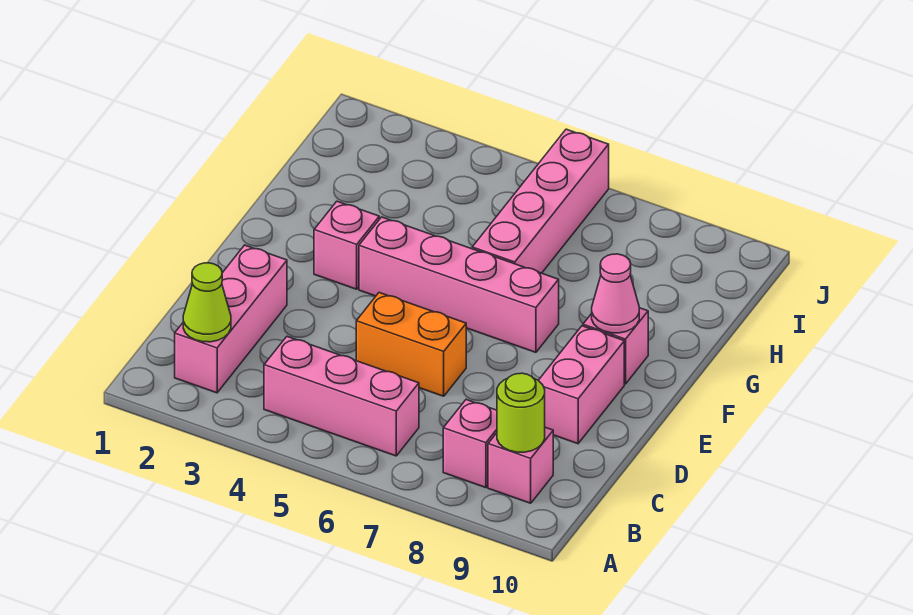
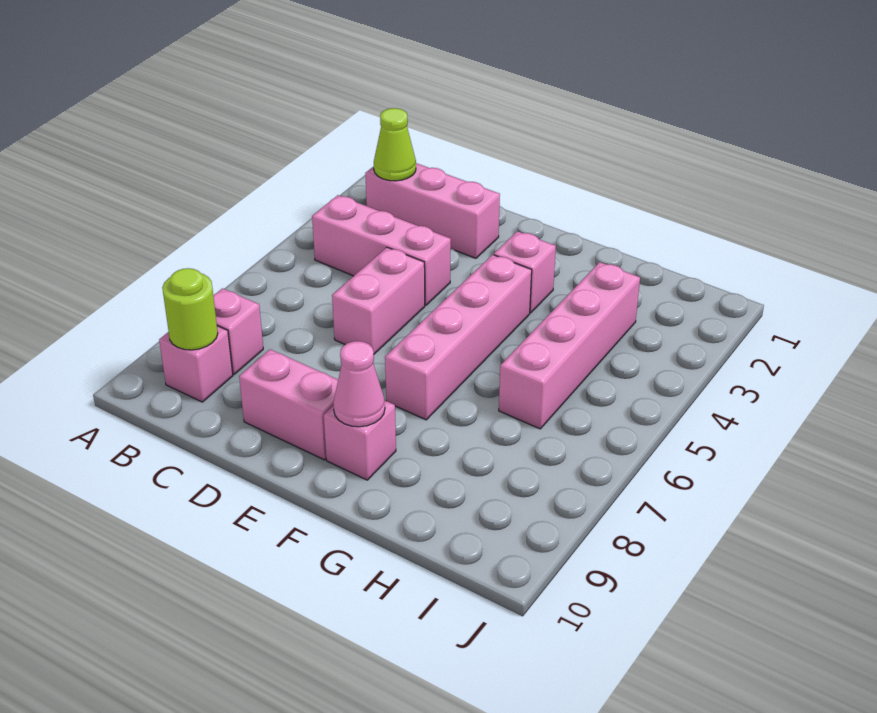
pink 1x3 brick [264,337,419,456] -> pink 1x3 brick turned to [312,195,451,305]
orange 1x2 brick [356,293,466,396] -> pink 1x2 brick [332,247,425,354]
pink 1x4 brick [472,129,609,273] -> pink 1x4 brick turned to [499,262,640,429]

